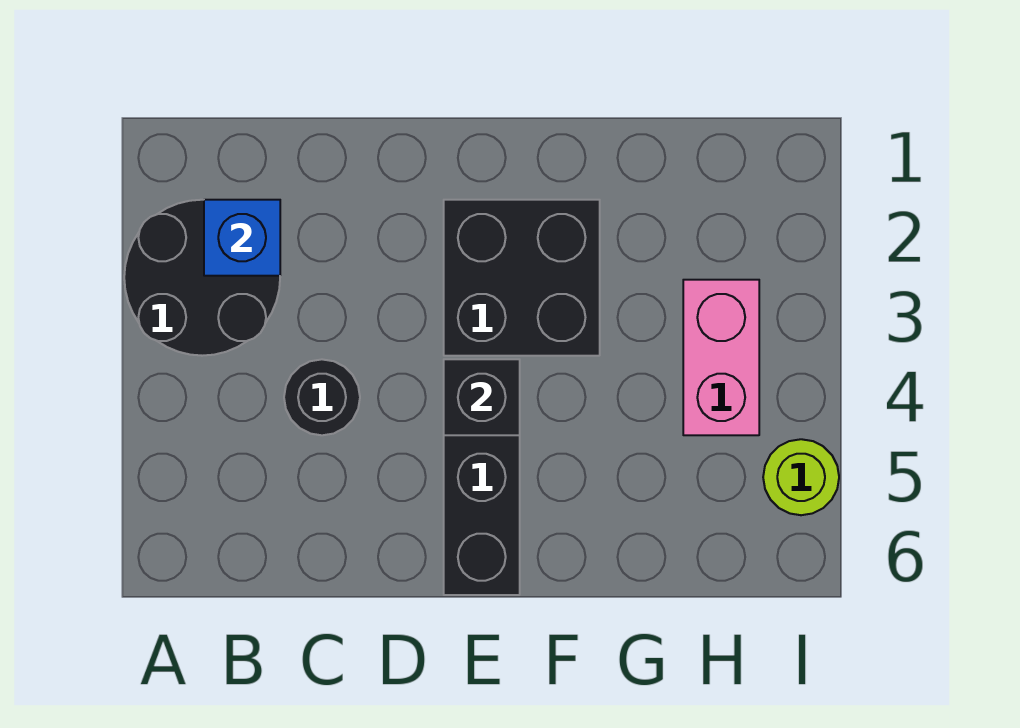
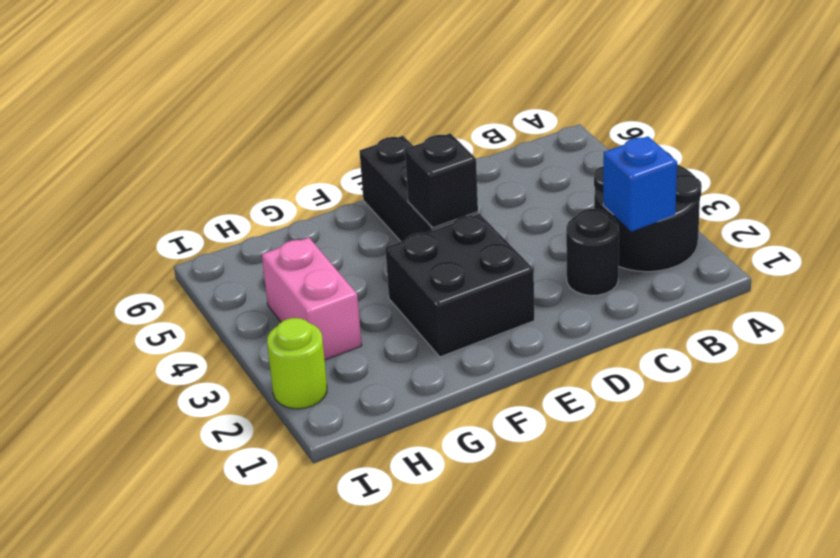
black 1x1 round brick [284,359,360,435] -> black 1x1 round brick moved to [566,209,619,296]
lime 1x1 round brick [763,439,839,515] -> lime 1x1 round brick moved to [267,318,327,409]

